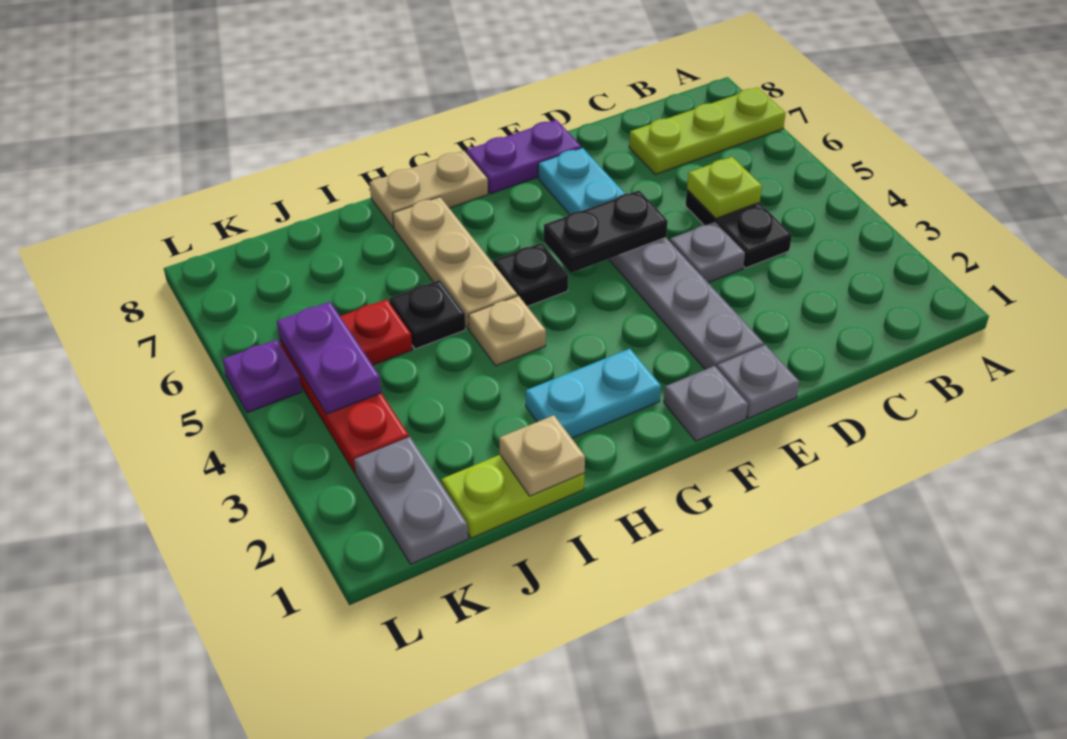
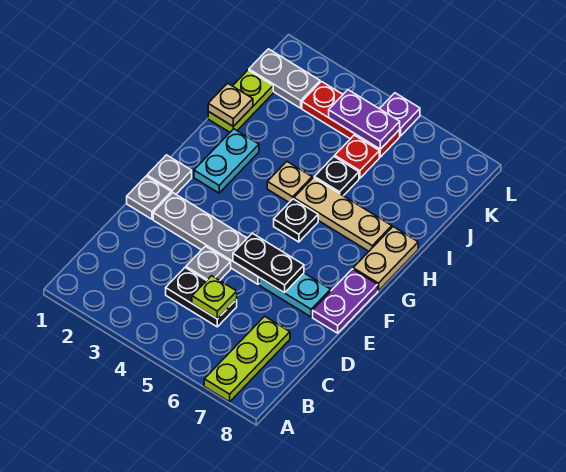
black 1x2 plate [544,190,668,273] -> black 1x2 plate turned to [233,233,304,293]

